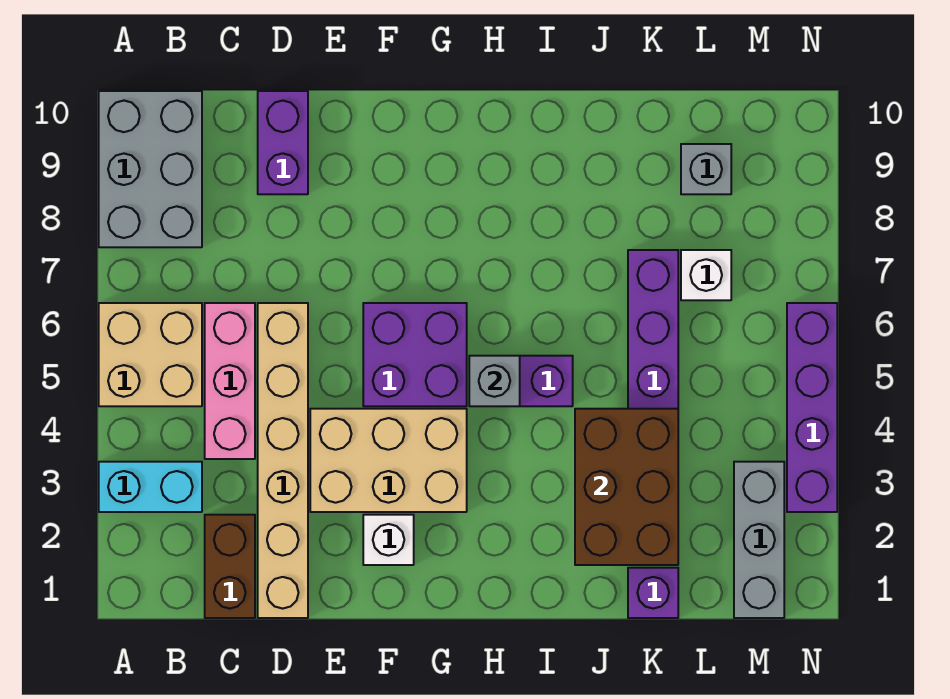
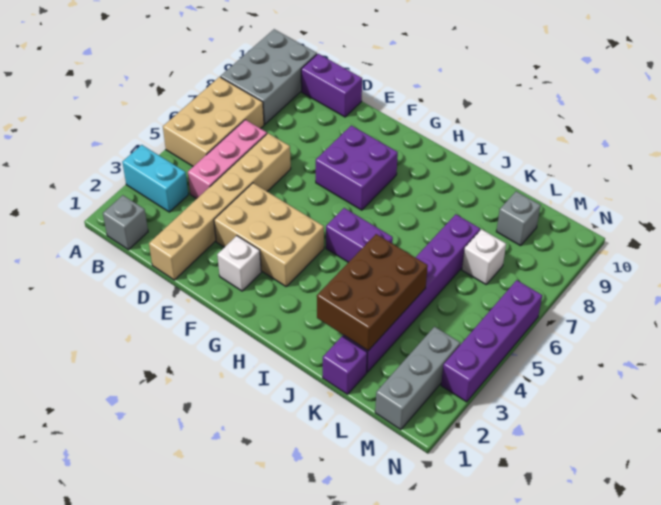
tan 2x2 brick [99,303,202,406] -> tan 2x3 brick [163,77,264,166]
brown 1x2 brick [205,515,255,618] -> none
purple 1x2 brick [258,91,308,194] -> purple 1x2 brick turned to [301,54,362,117]
purple 2x2 brick [363,303,467,406] -> purple 2x2 brick moved to [316,125,398,210]
grey 1x1 brick [469,356,520,406] -> grey 1x1 brick moved to [103,195,148,250]

